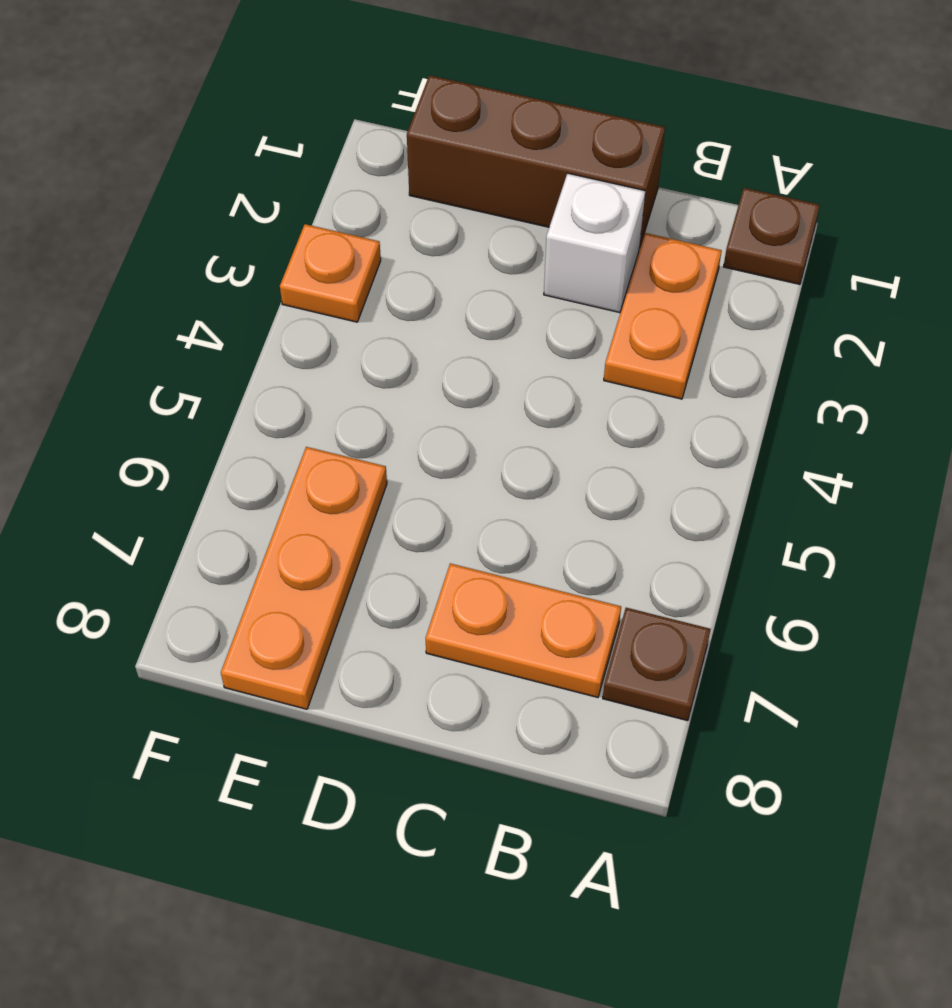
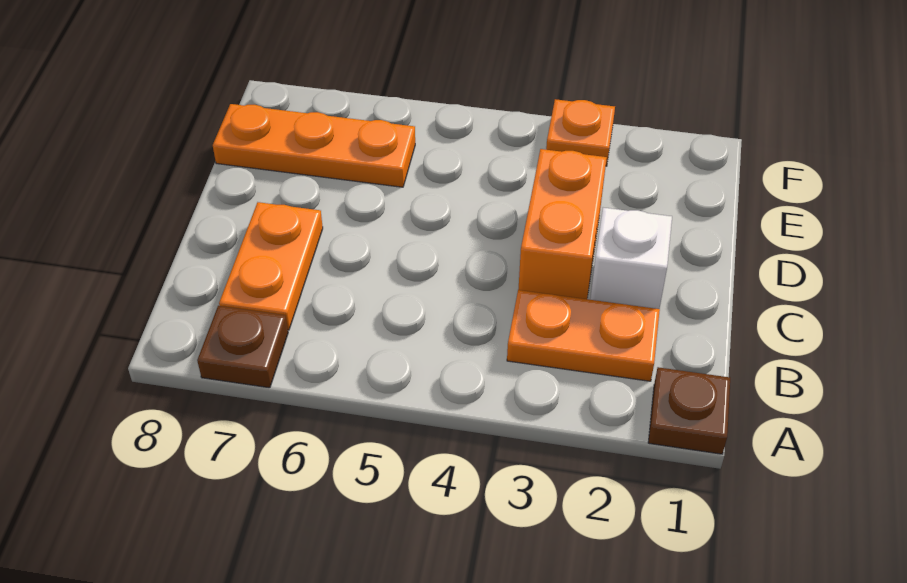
brown 1x3 brick [407,75,665,248] -> none
none -> orange 1x2 brick [518,149,607,299]

